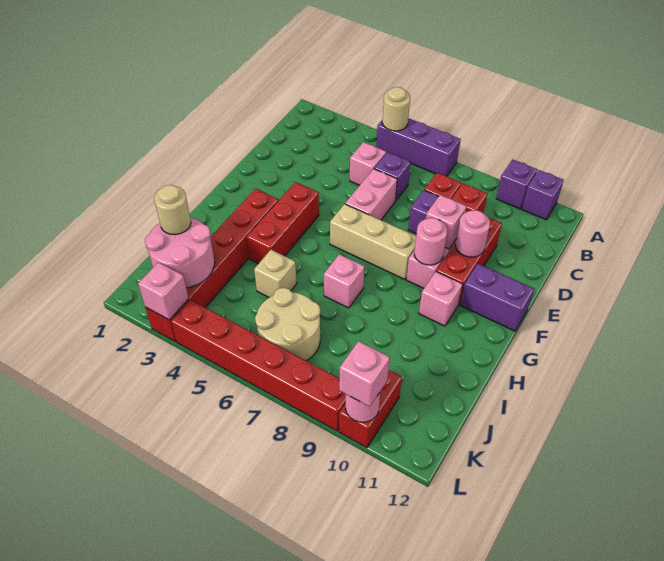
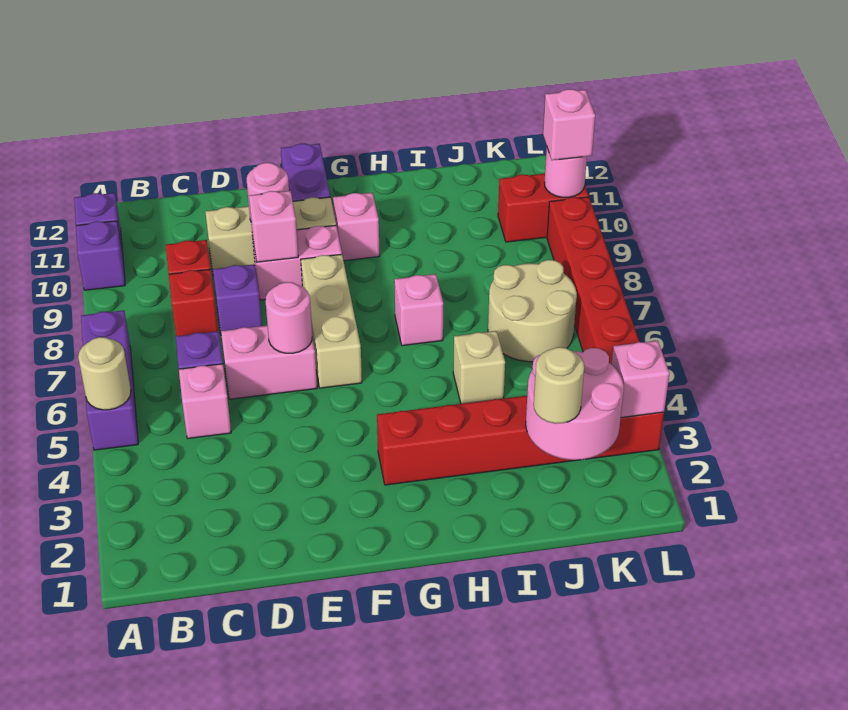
red 1x3 brick [436,217,502,305] -> tan 1x3 brick [205,197,336,276]
red 1x3 brick [247,182,319,264] -> none
pink 1x1 round brick [414,218,447,265] -> pink 1x1 round brick moved to [266,282,312,353]

